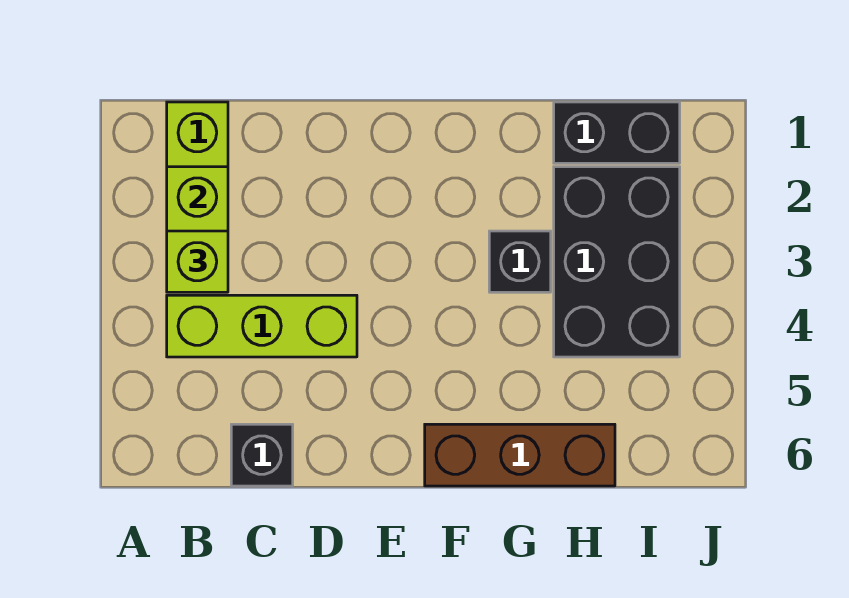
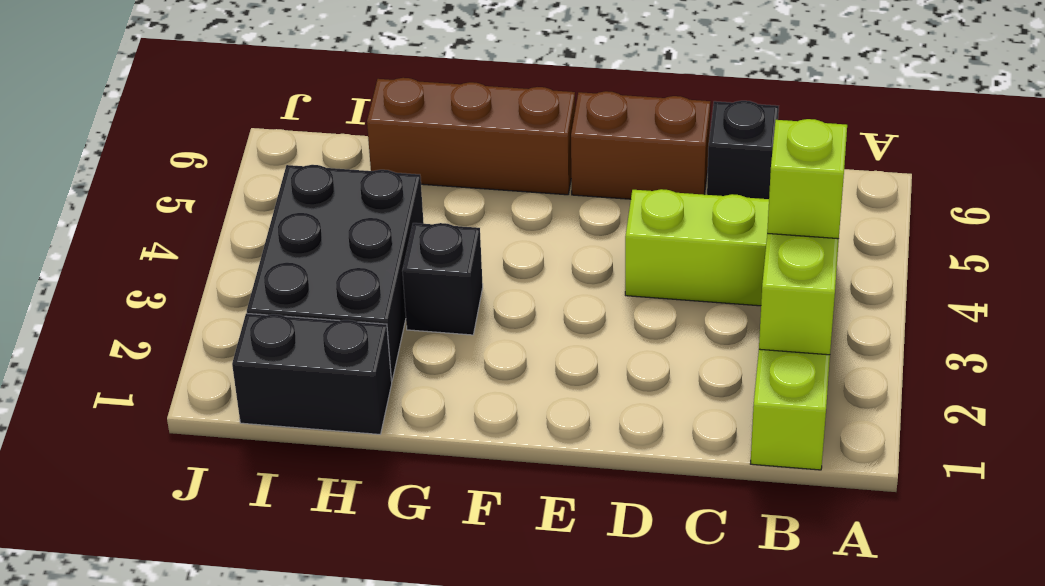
none -> brown 1x2 brick [571,91,711,199]

